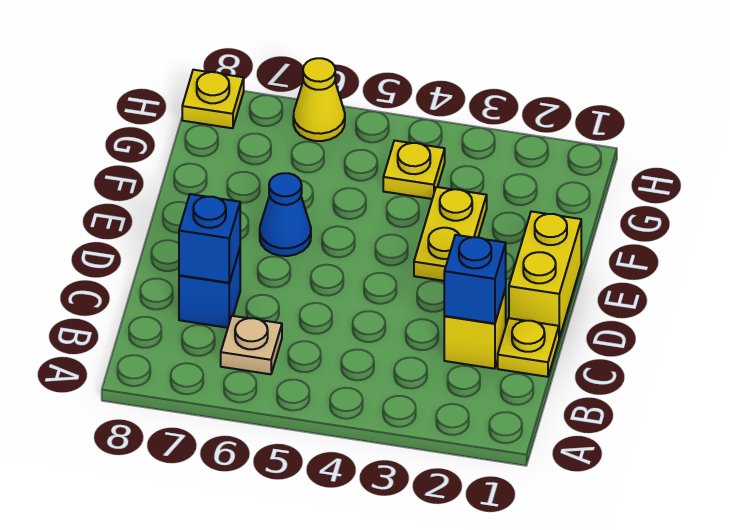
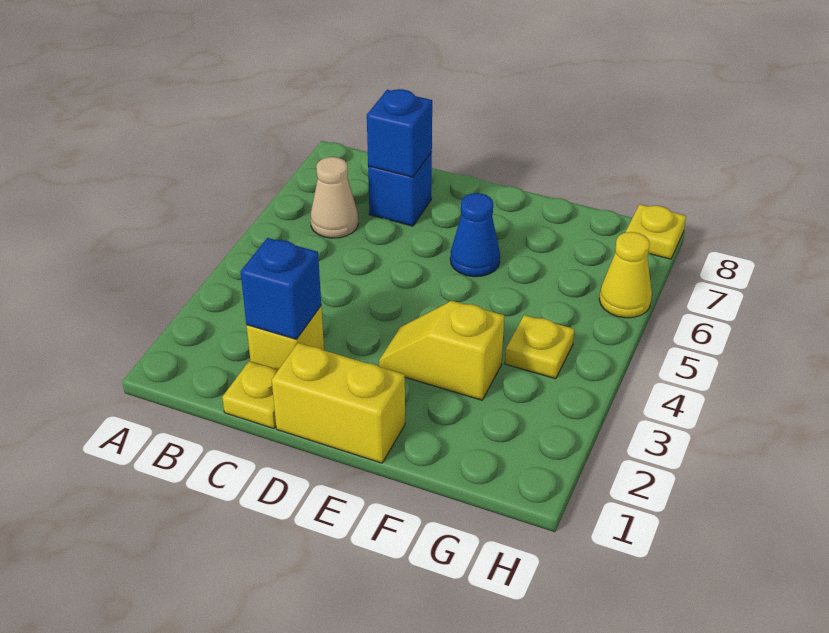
tan 1x1 plate [221,316,282,374] -> tan 1x1 cone [311,157,358,238]
yellow 1x2 plate [414,187,487,281] -> yellow 1x2 slope [379,301,504,400]

